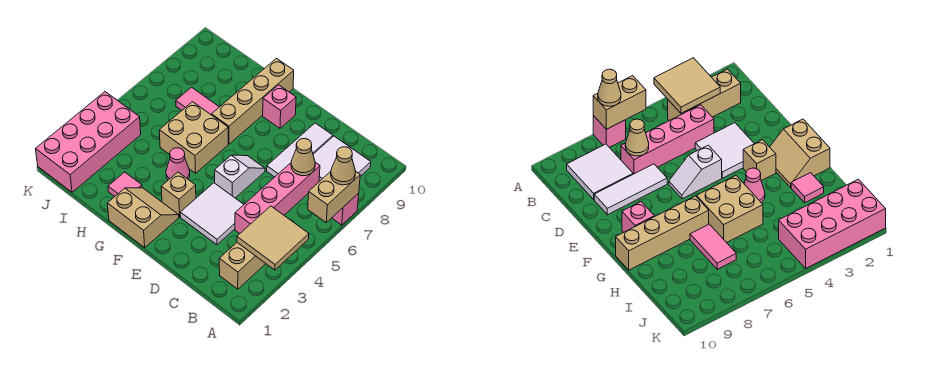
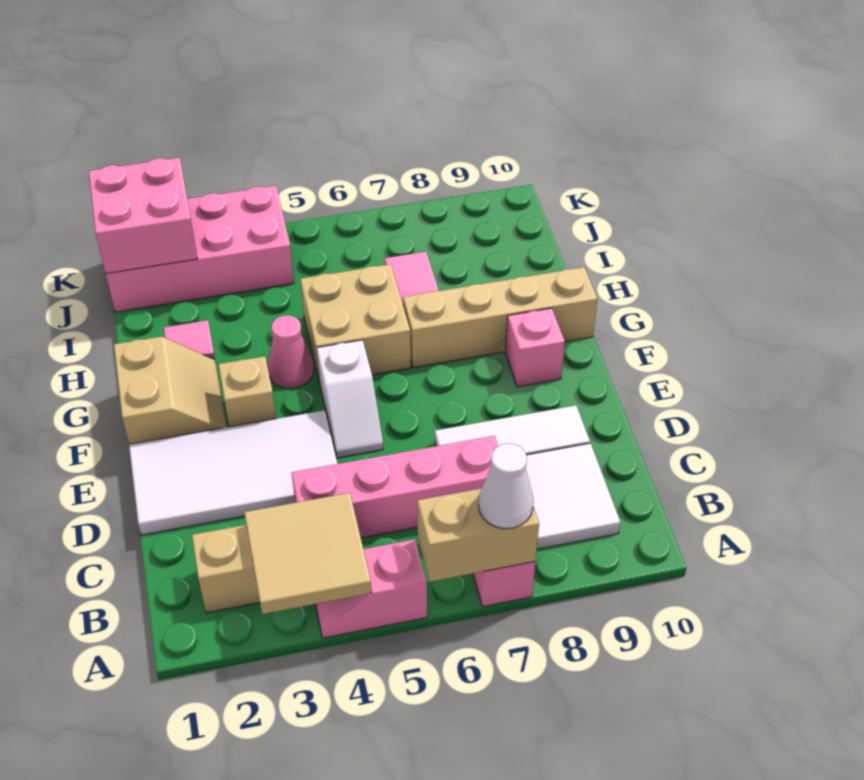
none -> pink 1x2 slope [316,539,427,638]
tan 1x1 cone [331,147,355,185] -> white 1x1 cone [479,444,533,529]
tan 1x1 cone [291,138,315,176] -> none
white 2x2 tile [180,183,244,245] -> white 2x4 tile [129,410,337,535]
white 1x2 slope [215,155,265,198] -> white 1x2 slope turned to [317,340,383,458]
none -> pink 2x2 brick [89,158,197,274]

